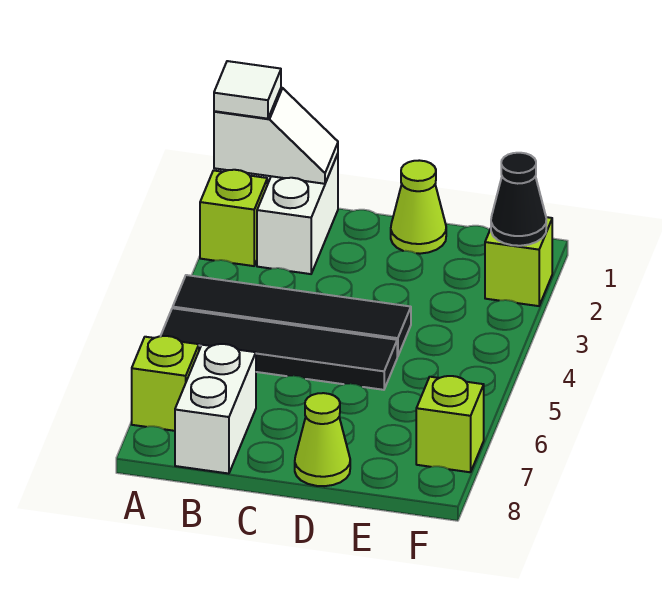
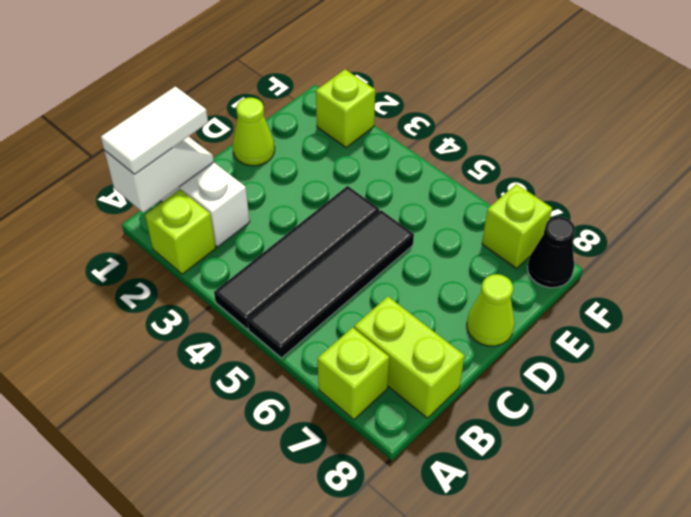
white 1x1 tile [214,61,281,119] -> white 1x2 tile [101,86,208,174]
white 1x2 brick [175,344,256,474] -> lime 1x2 brick [354,297,464,418]
black 1x1 cone [491,153,546,246] -> black 1x1 cone moved to [528,217,575,288]

